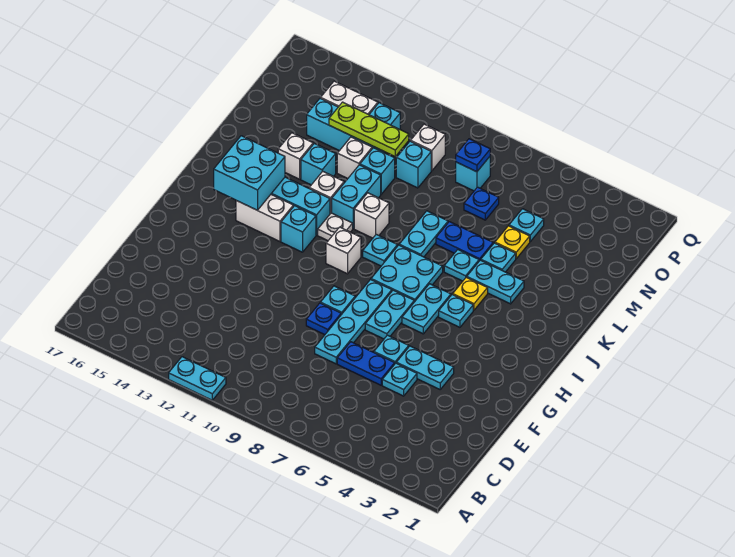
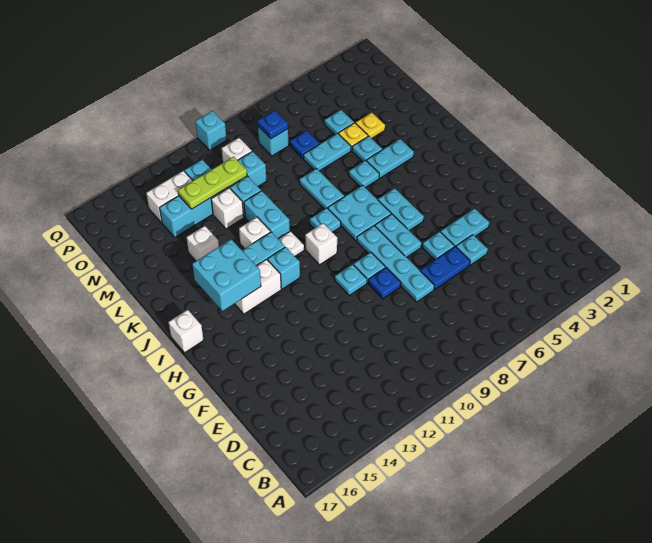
cyan 1x2 plate [169,357,226,400] -> cyan 1x2 plate moved to [304,133,351,171]
cyan 1x1 plate [439,294,473,327] -> cyan 1x1 plate moved to [335,264,367,295]
yellow 1x1 plate [453,277,488,310] -> yellow 1x1 plate moved to [356,113,385,139]
white 1x1 brick [354,193,389,238] -> white 1x1 brick moved to [169,310,204,353]
blue 1x2 plate [436,222,493,261] -> none
cyan 1x1 brick [301,143,336,185] -> cyan 1x1 brick moved to [195,111,227,150]

